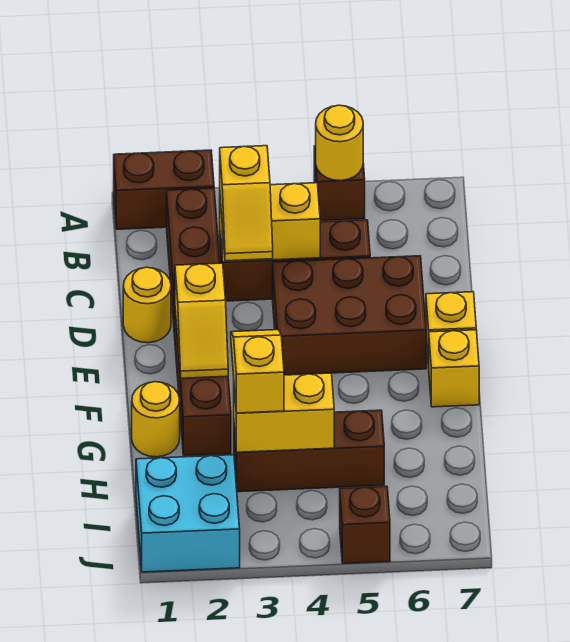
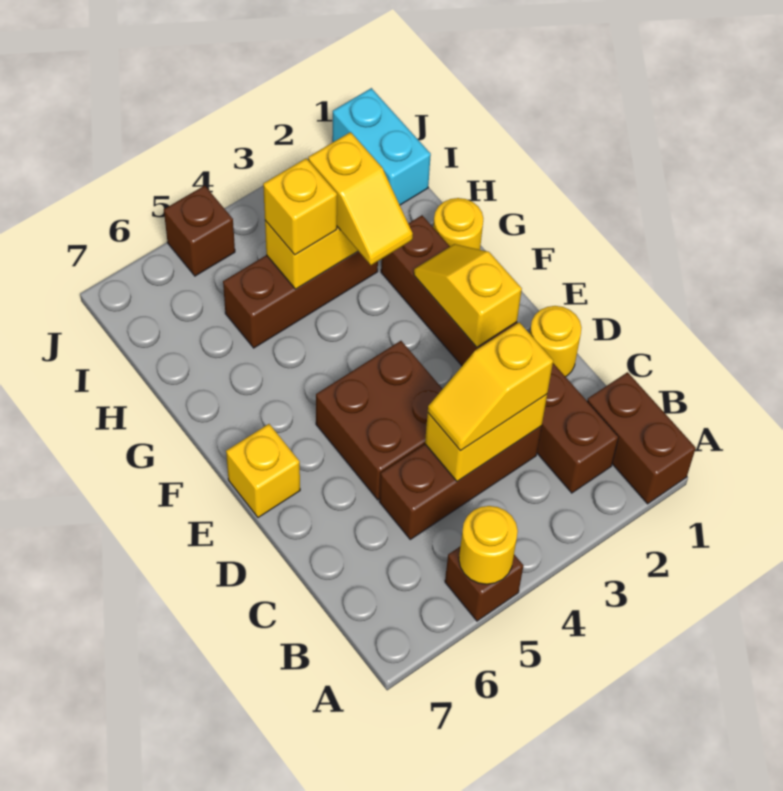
brown 1x2 brick [114,150,214,229] -> brown 1x2 brick turned to [587,372,696,504]
yellow 1x2 slope [220,146,273,261] -> yellow 1x2 slope turned to [428,322,553,451]
brown 2x3 brick [273,256,426,375] -> brown 2x2 brick [316,341,442,500]
yellow 1x1 brick [429,330,479,407] -> yellow 1x1 brick moved to [263,159,337,255]
cyan 2x2 brick [136,455,240,572] -> cyan 1x2 brick [332,88,431,205]

